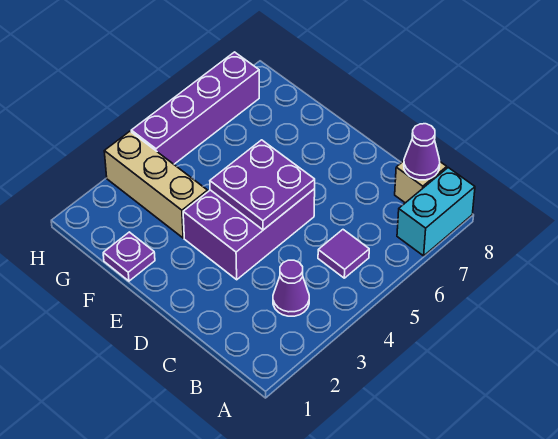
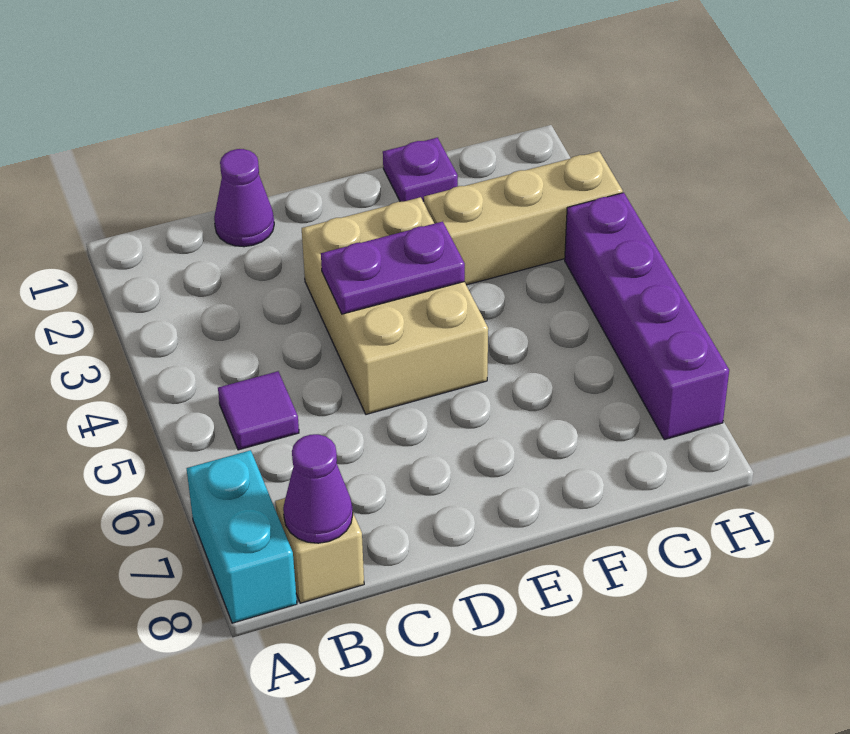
purple 1x1 cone [273,260,309,316] -> purple 1x1 cone moved to [214,149,274,247]
purple 2x3 brick [183,189,315,280] -> tan 2x3 brick [302,197,488,414]
purple 2x2 plate [210,140,315,230] -> purple 1x2 plate [321,222,465,314]

